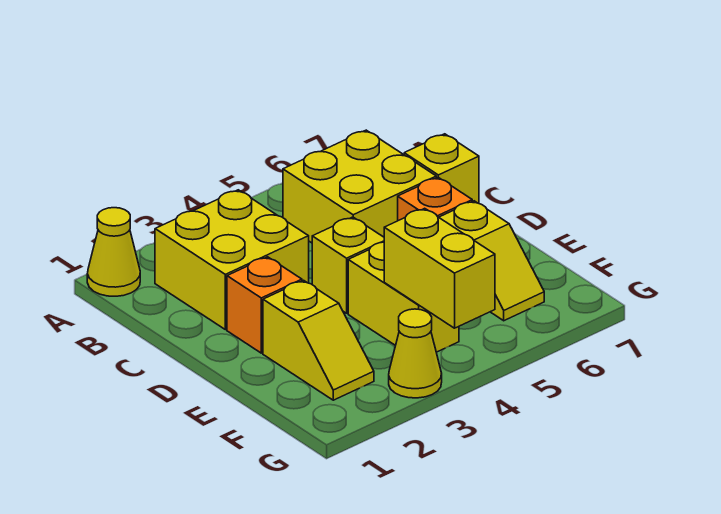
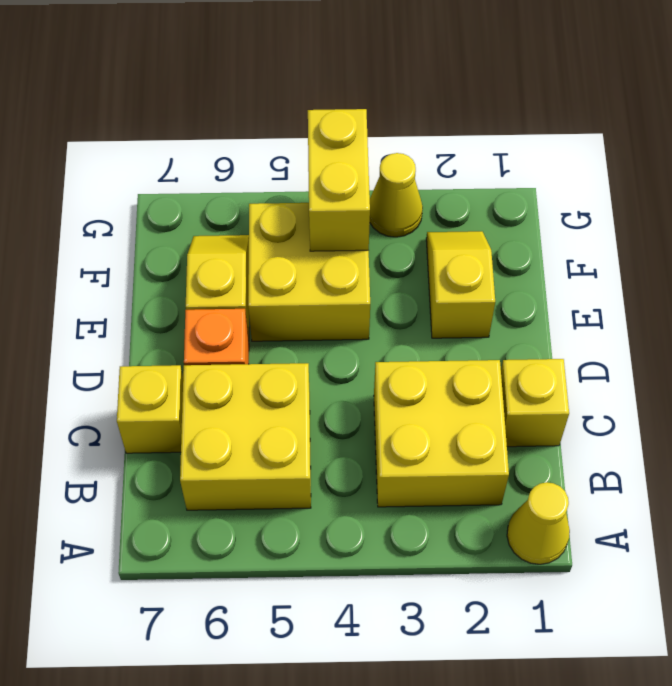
orange 1x1 brick [227,257,302,353] -> none
yellow 1x1 brick [312,217,384,313] -> yellow 1x1 brick moved to [501,359,569,447]
yellow 1x2 brick [348,242,459,352] -> yellow 2x2 brick [248,203,370,341]

